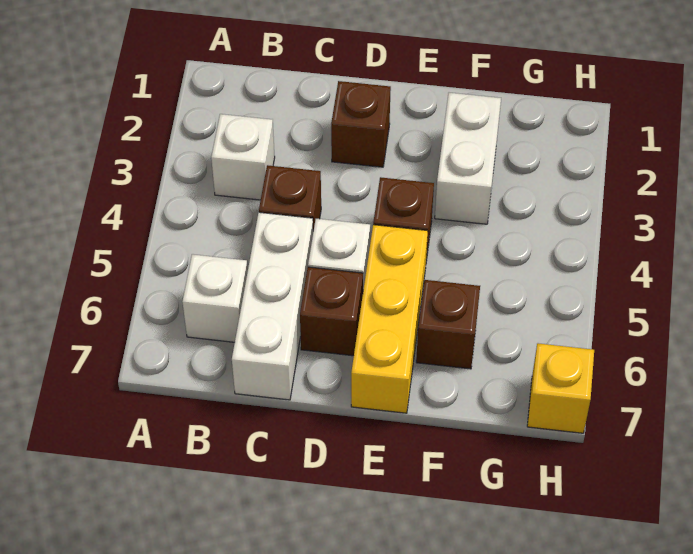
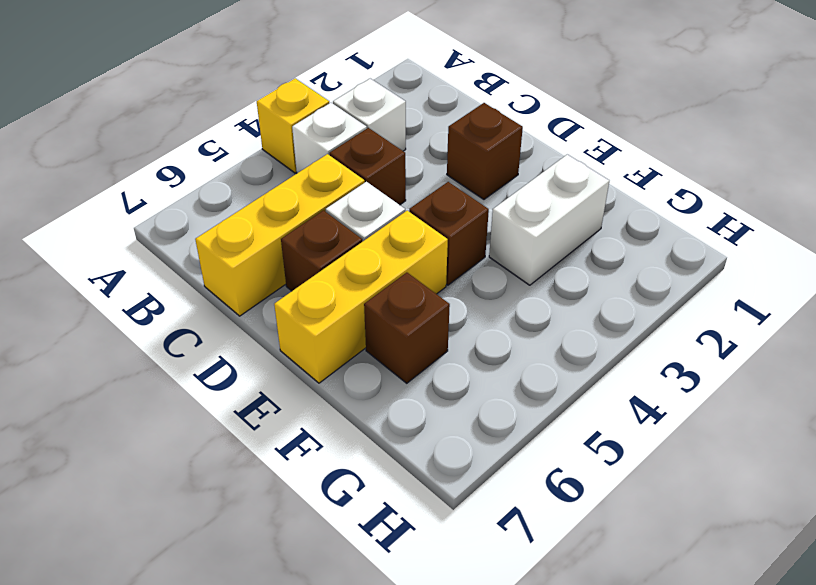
white 1x1 brick [182,254,248,342] -> white 1x1 brick moved to [292,103,367,173]
white 1x3 brick [232,212,313,400] -> yellow 1x3 brick [195,154,365,316]
yellow 1x1 brick [527,343,594,433] -> yellow 1x1 brick moved to [257,78,329,173]

